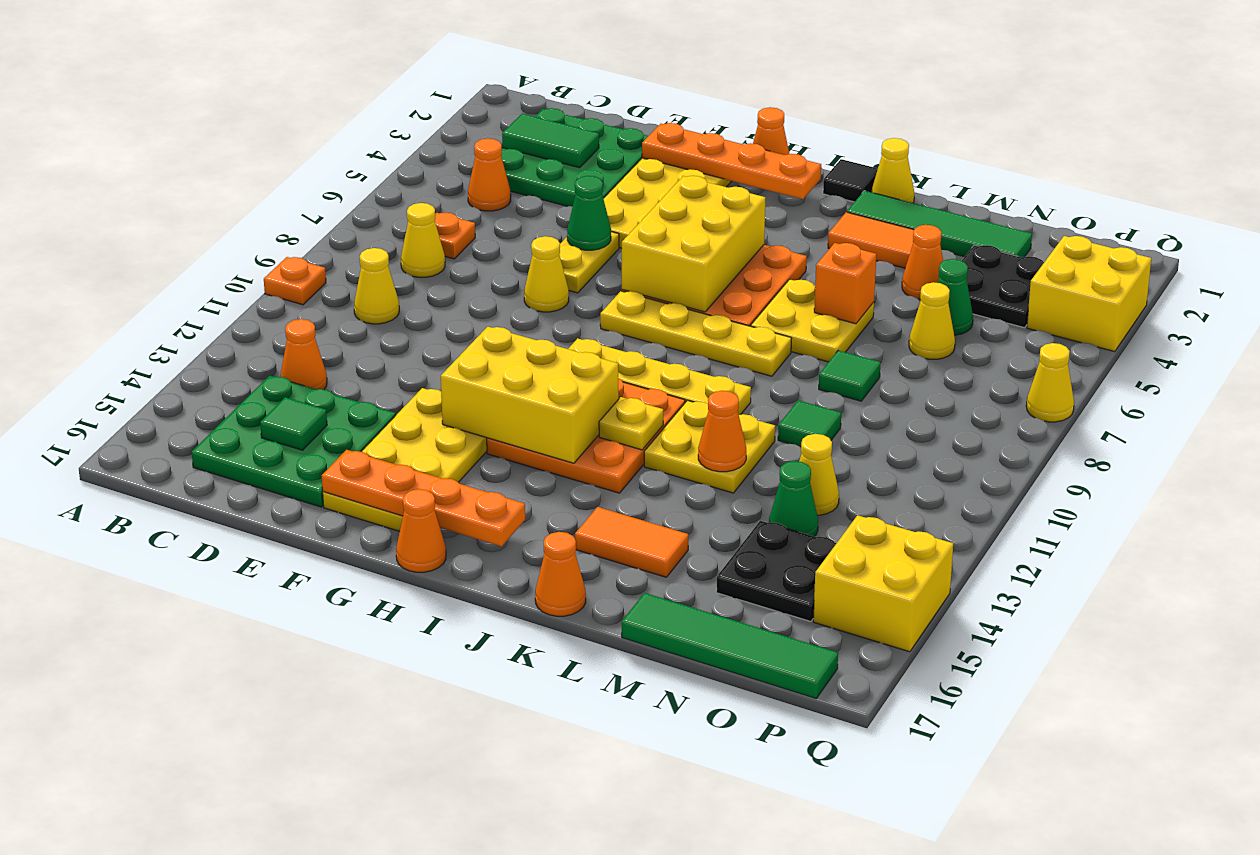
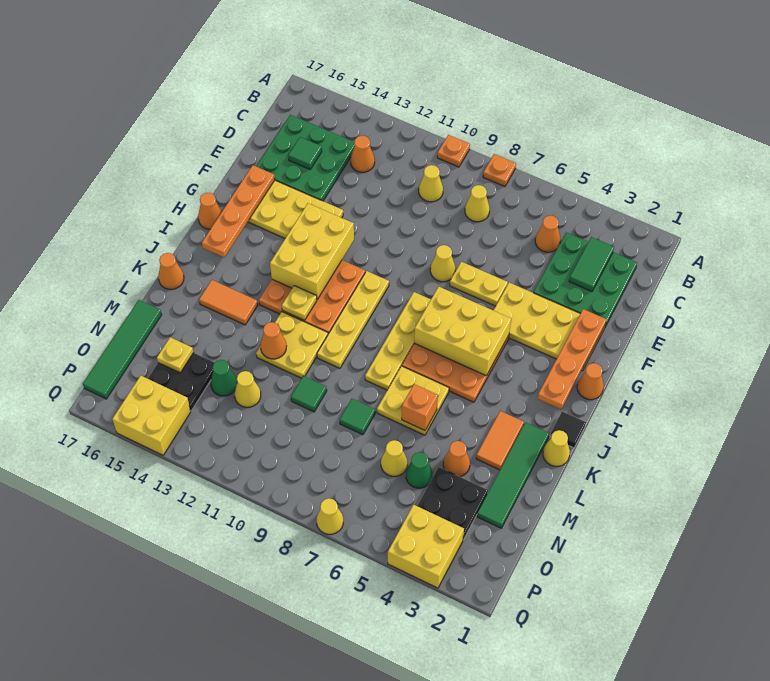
orange 1x1 plate [435,212,475,259] -> orange 1x1 plate moved to [483,154,516,187]
green 1x1 cone [567,176,611,250] -> none
orange 1x2 tile [575,507,688,577] -> orange 1x2 tile turned to [199,280,258,325]
none -> yellow 1x1 plate [157,337,194,373]

